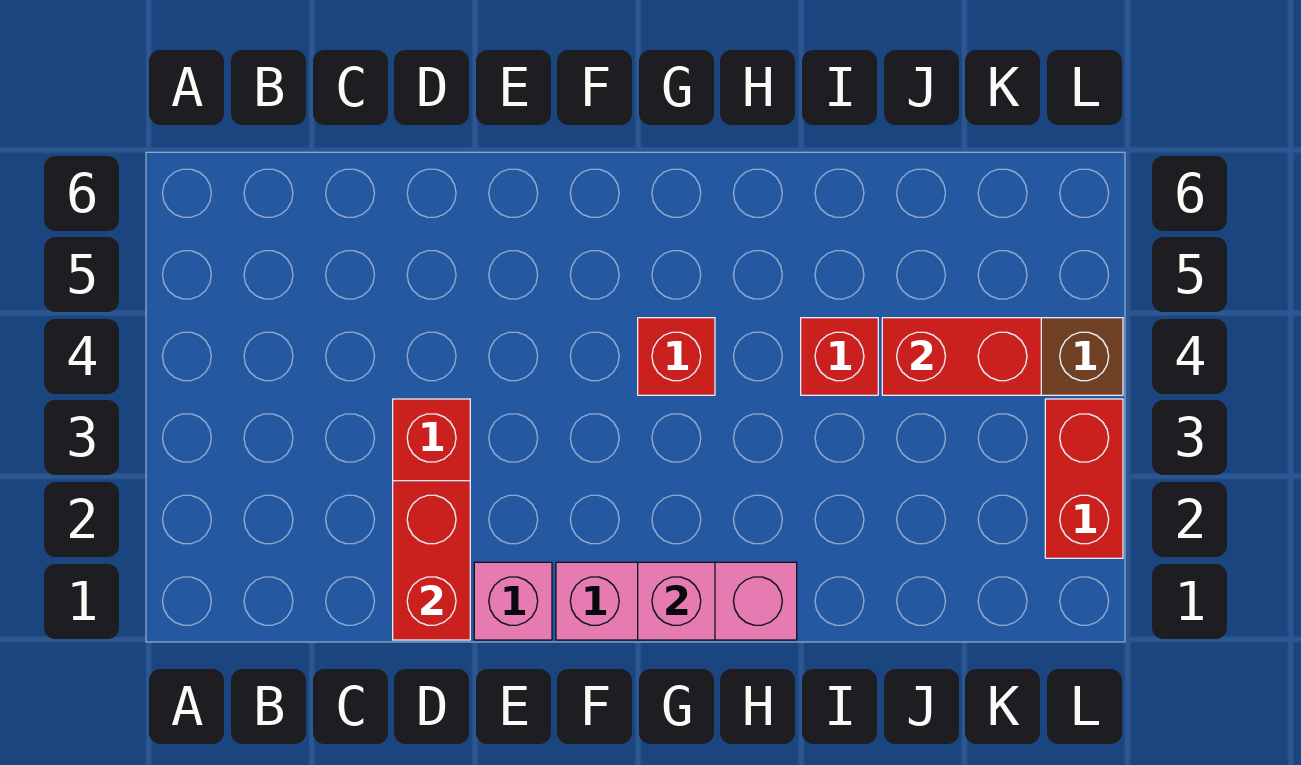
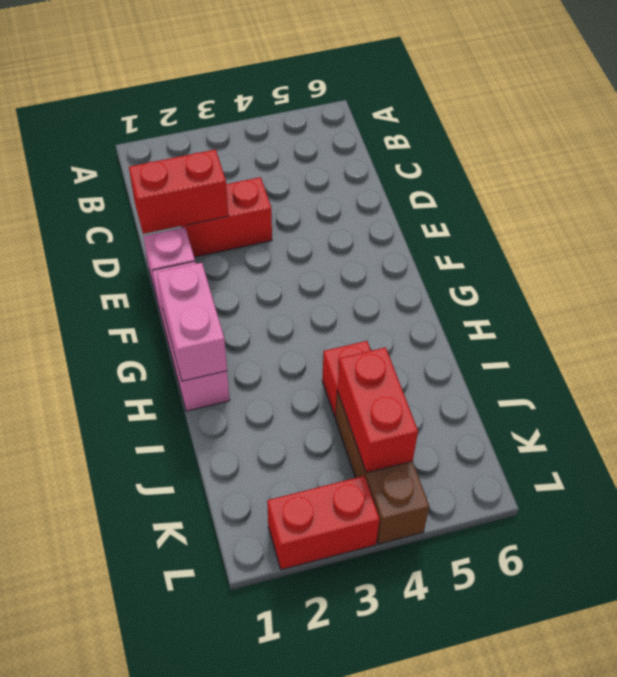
pink 1x1 brick [638,562,715,640] -> pink 1x2 brick [157,263,227,381]
red 1x1 brick [638,318,715,395] -> none

